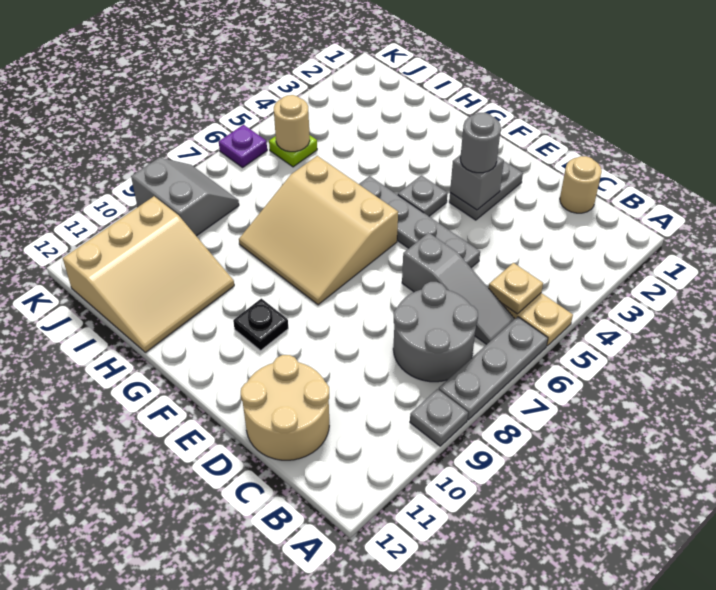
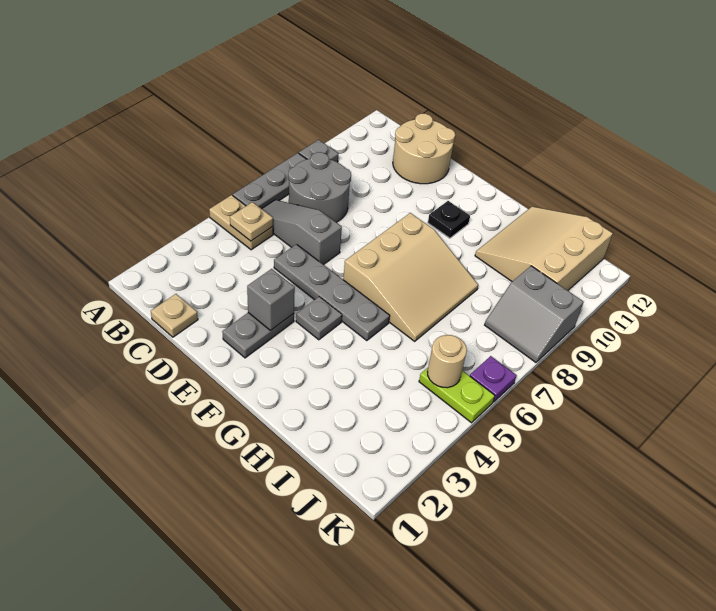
tan 1x1 round brick [560,156,602,213] -> tan 1x1 plate [151,294,198,337]
grey 1x1 round brick [460,112,501,173] -> none
tan 3x3 slope [239,156,398,305] -> tan 3x3 slope turned to [343,213,478,341]
lime 1x1 plate [269,136,317,167] -> lime 1x2 plate [419,368,495,423]

